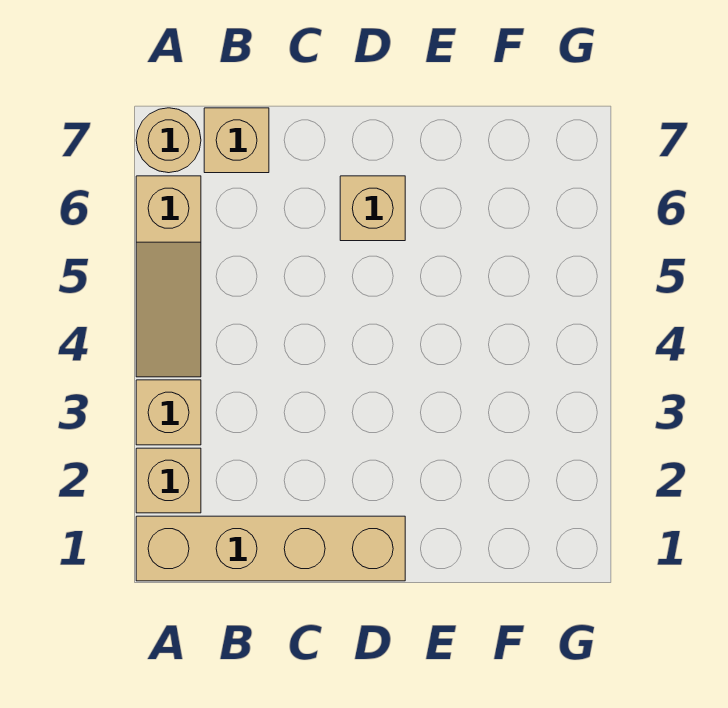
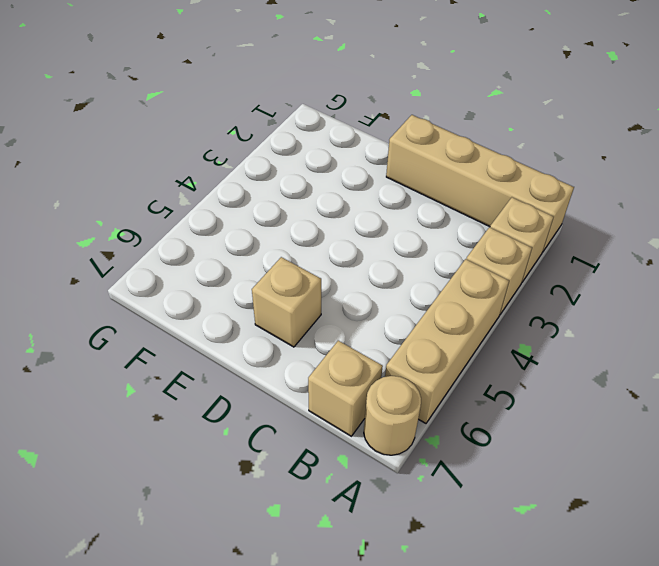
tan 1x3 slope [136,176,201,377] -> tan 1x3 brick [385,259,509,423]

